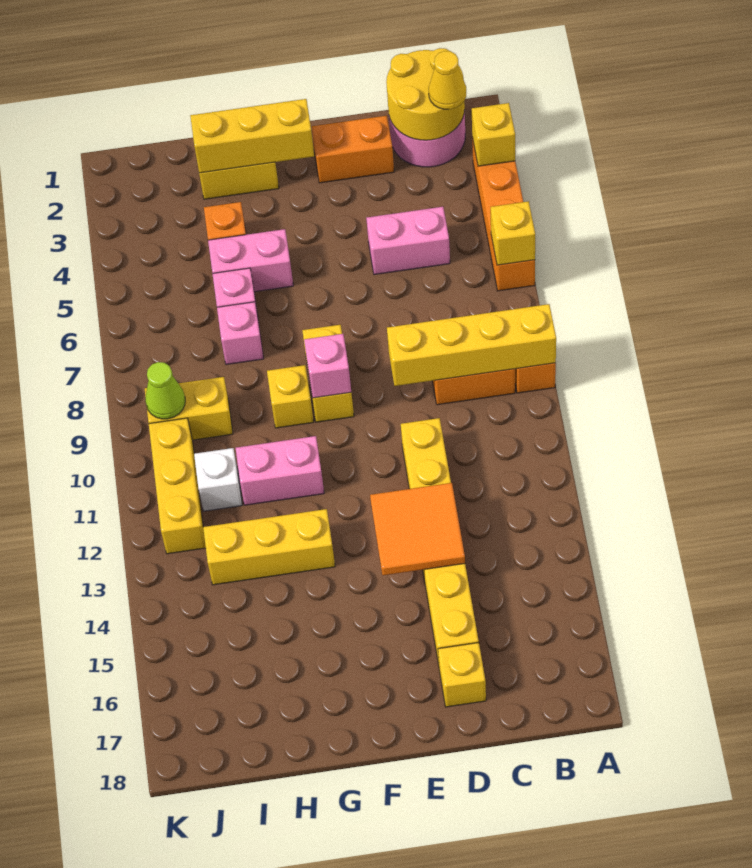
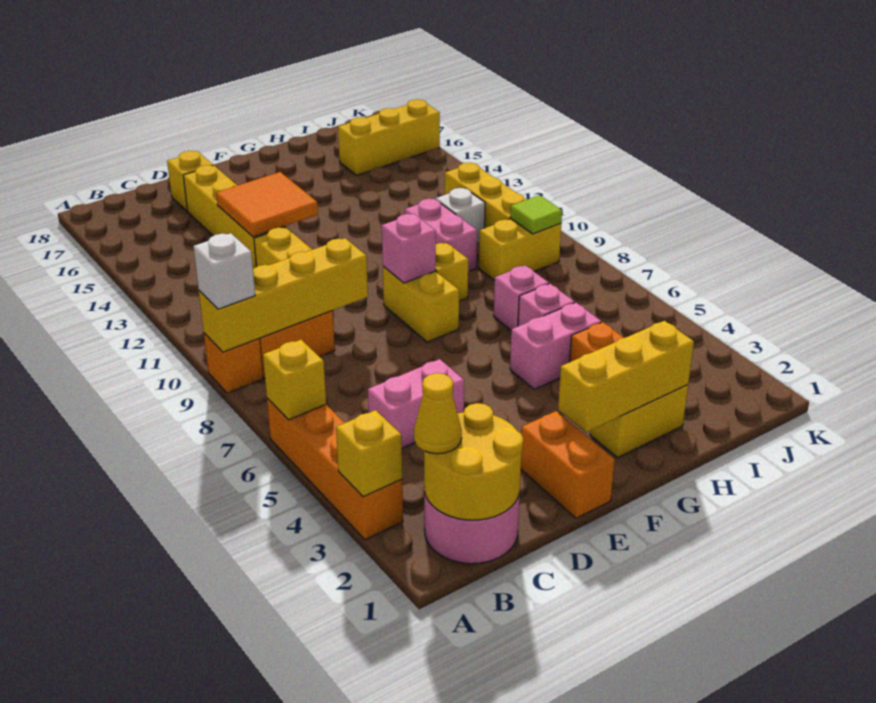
none -> white 1x1 brick [193,233,255,309]
orange 1x2 brick [312,116,394,183] -> orange 1x2 brick turned to [521,411,615,518]
pink 1x2 brick [236,436,324,505] -> pink 1x2 brick turned to [405,199,477,271]
yellow 1x3 brick [203,509,335,585] -> yellow 1x3 brick moved to [338,99,440,175]
lime 1x1 cone [145,362,185,419] -> lime 1x1 tile [510,195,562,234]

